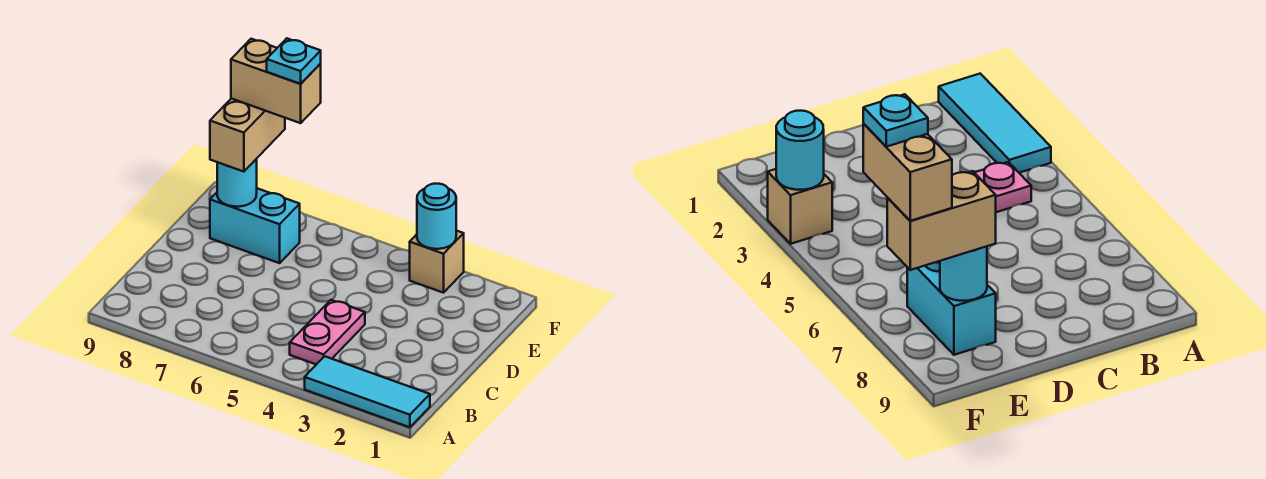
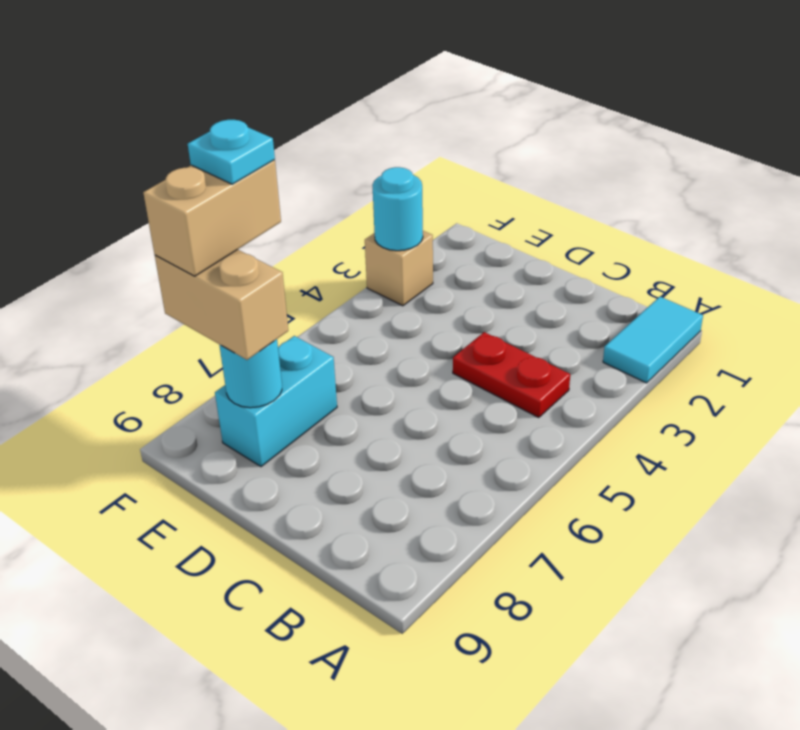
cyan 1x3 tile [305,356,430,427] -> cyan 1x2 tile [603,297,703,383]
pink 1x2 plate [290,300,365,364] -> red 1x2 plate [453,332,570,418]

